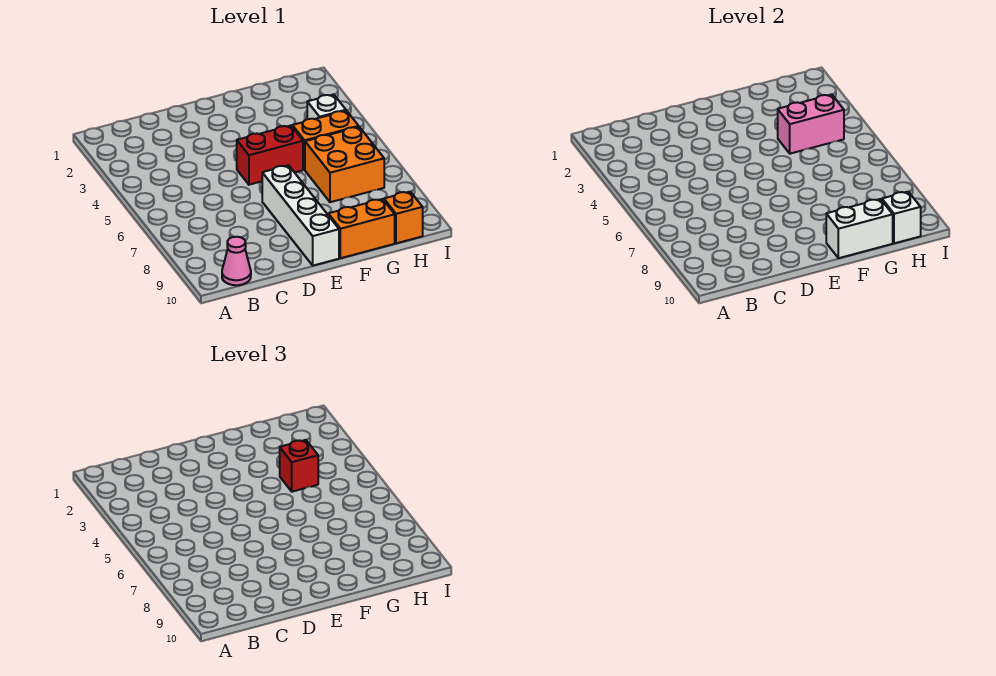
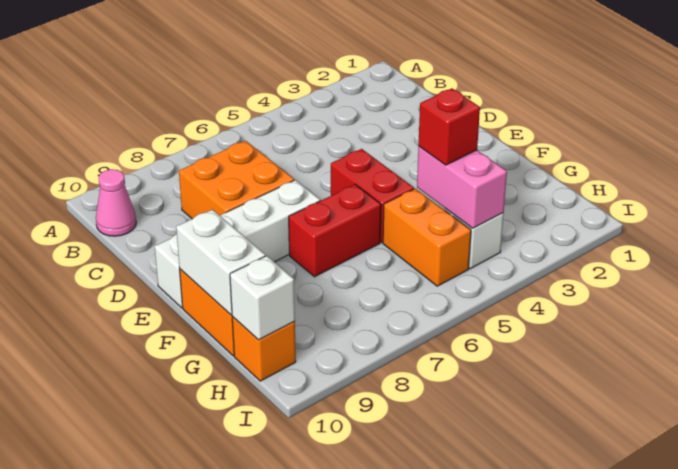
none -> red 1x2 brick [289,184,381,277]
orange 2x2 brick [305,127,384,202] -> orange 2x2 brick moved to [179,141,294,219]

